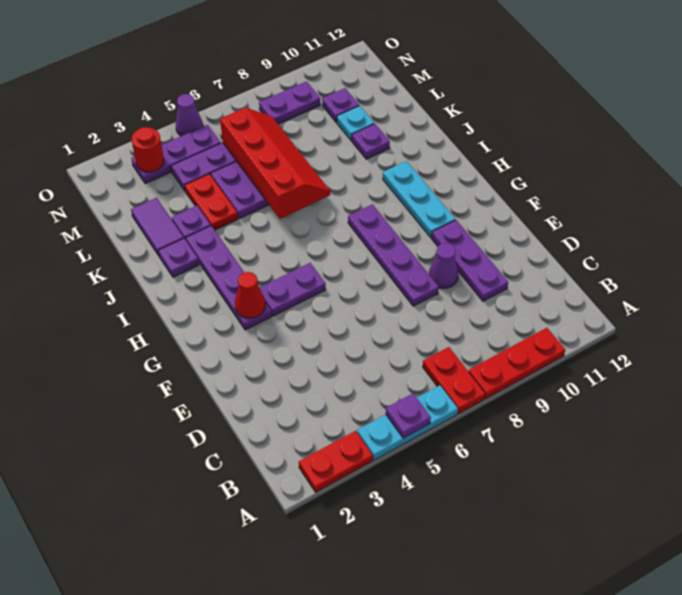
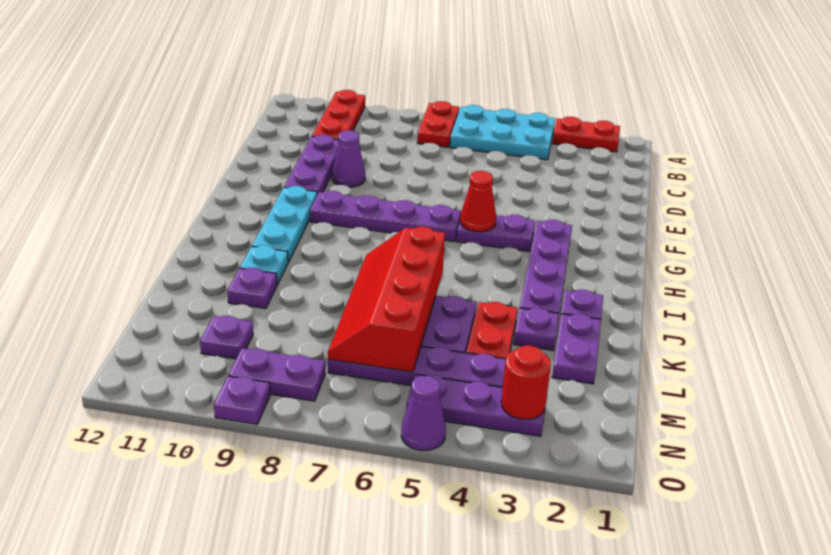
cyan 1x3 plate [357,385,458,460] -> cyan 2x3 plate [450,105,555,160]
purple 1x1 plate [386,393,431,438] -> purple 1x1 plate moved to [214,376,270,424]
red 1x3 plate [468,328,565,399] -> red 1x3 plate turned to [312,90,365,139]
purple 1x4 plate [348,204,439,306] -> purple 1x4 plate turned to [310,191,461,242]
red 1x1 cone [235,272,265,318] -> red 1x1 cone moved to [460,171,496,232]
purple 1x2 tile [131,198,184,256] -> purple 1x2 plate [552,314,601,384]
cyan 1x1 plate [337,106,374,141] -> cyan 1x1 plate moved to [240,246,288,285]

